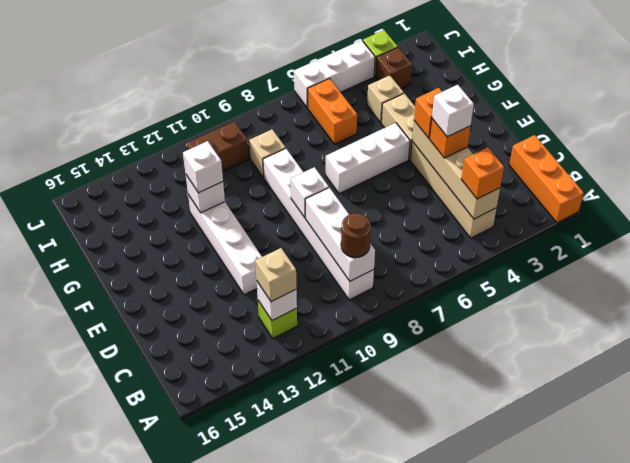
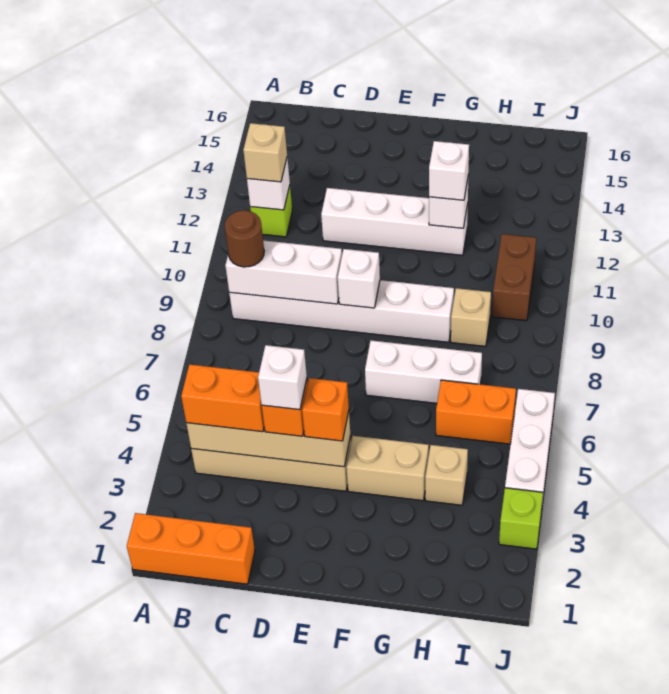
orange 1x1 brick [461,147,504,199] -> orange 1x2 brick [181,364,264,432]
white 1x3 brick [326,123,410,194] -> white 1x3 brick turned to [365,340,482,403]
brown 1x1 brick [376,47,412,88] -> none

